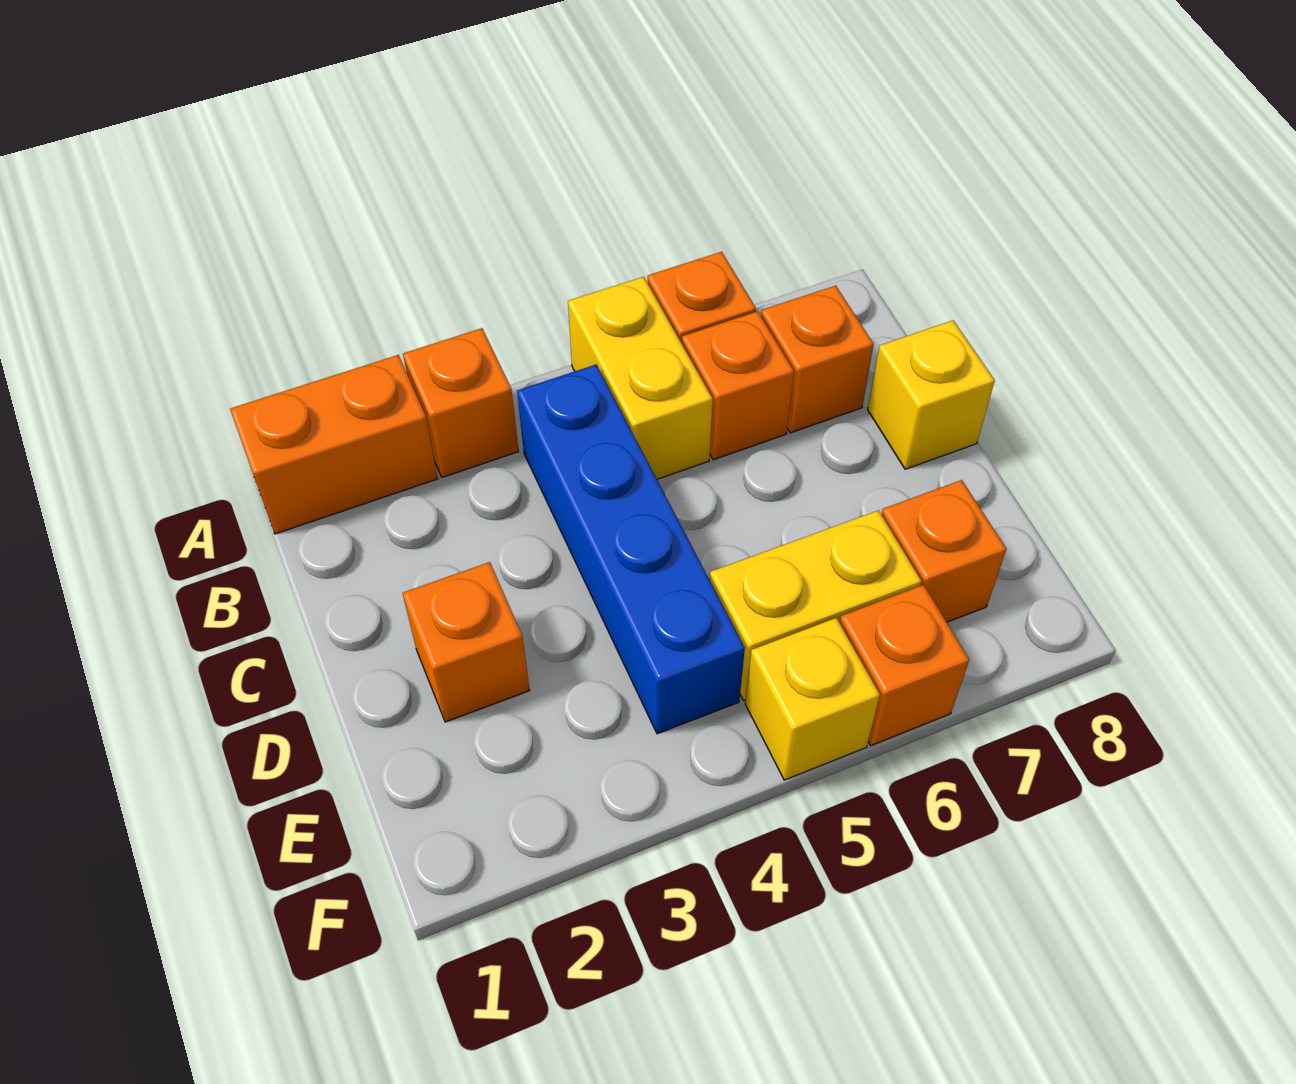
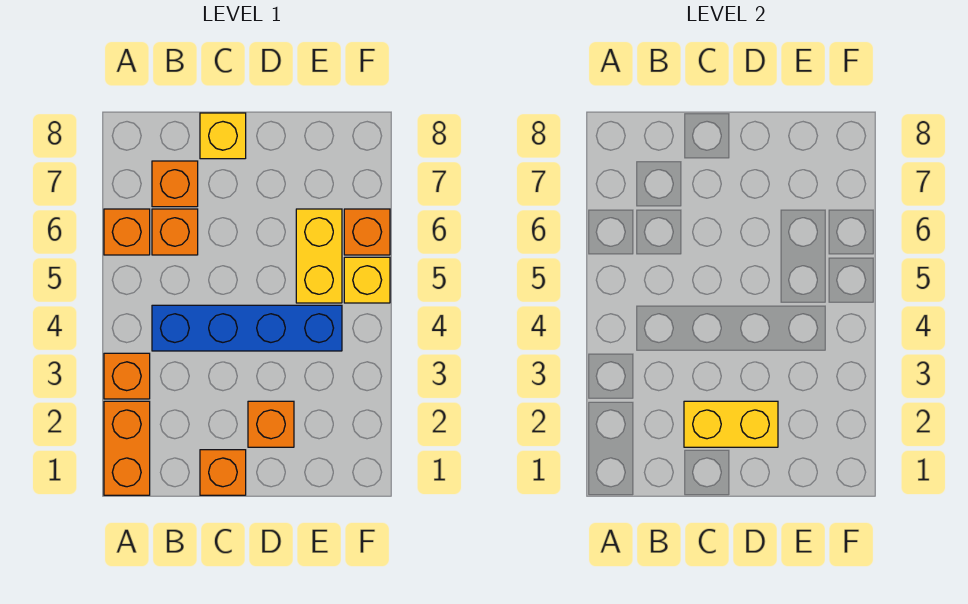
yellow 1x2 brick [568,277,713,479] -> yellow 1x2 brick moved to [684,401,778,447]
orange 1x1 brick [882,480,1006,622] -> orange 1x1 brick moved to [200,450,246,495]

